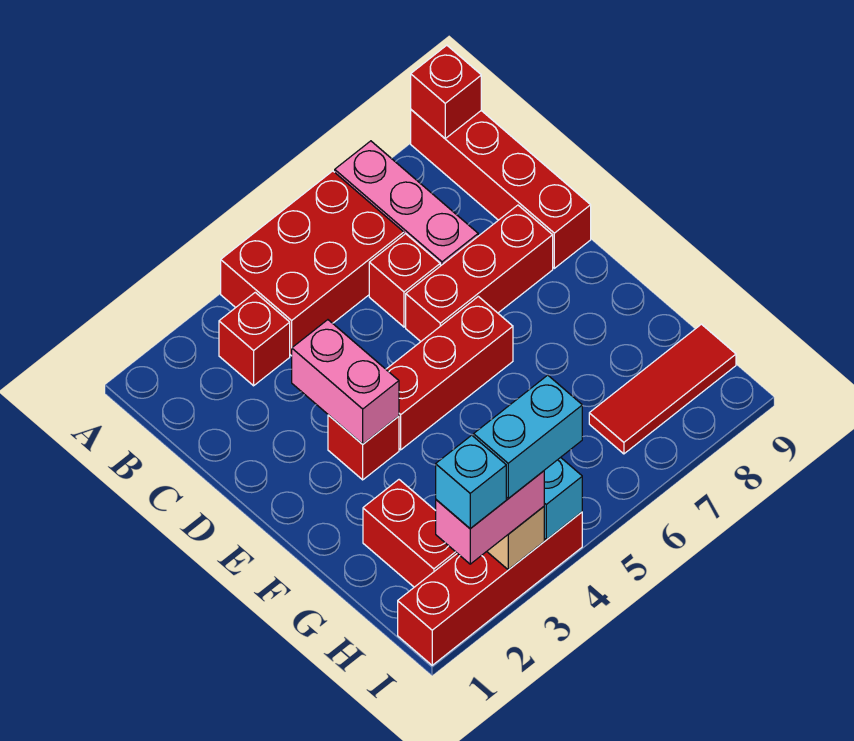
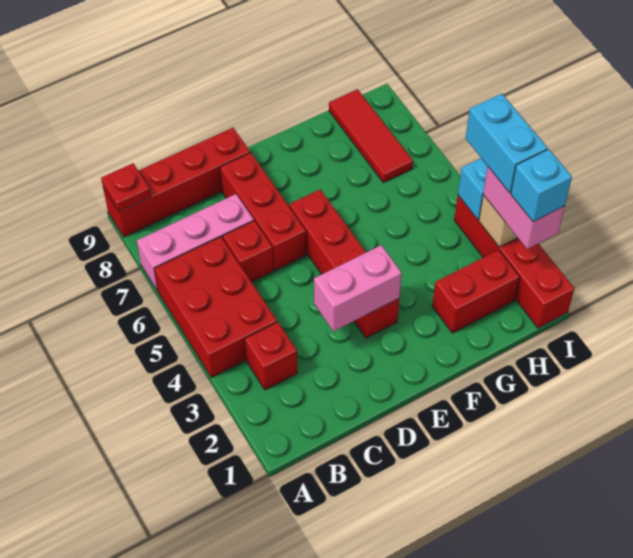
red 1x1 brick [411,45,481,138] -> red 1x1 plate [101,163,151,211]

